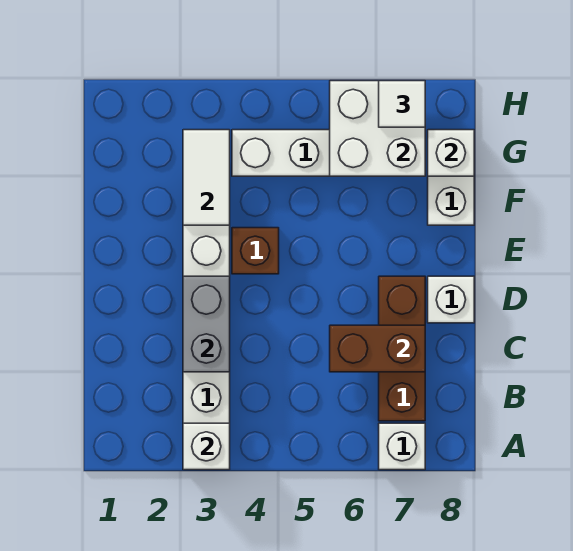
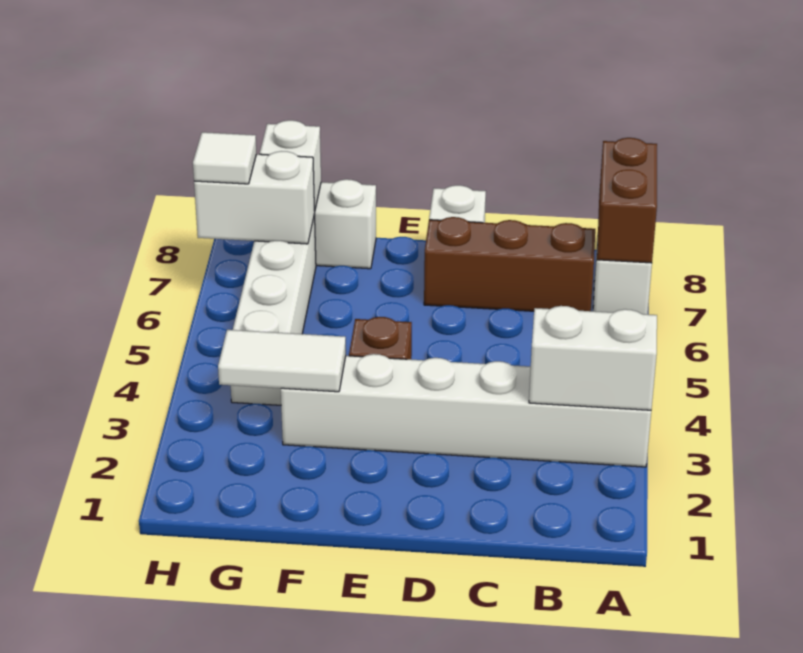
white 1x1 brick [183,423,230,470] -> white 1x2 brick [529,306,657,410]
grey 1x2 brick [183,276,230,372] -> none
brown 1x2 brick [330,325,425,372] -> brown 1x2 brick moved to [597,138,657,263]
white 2x2 brick [330,81,425,176] -> white 1x2 brick [194,151,315,244]

